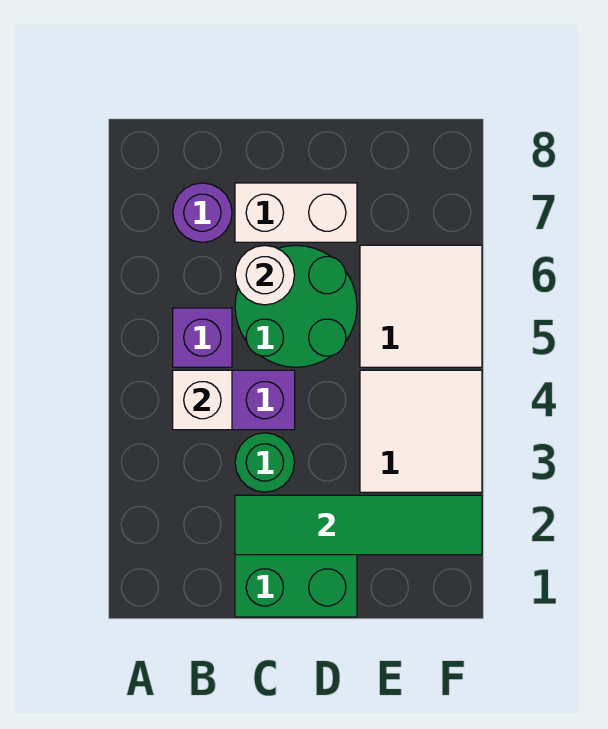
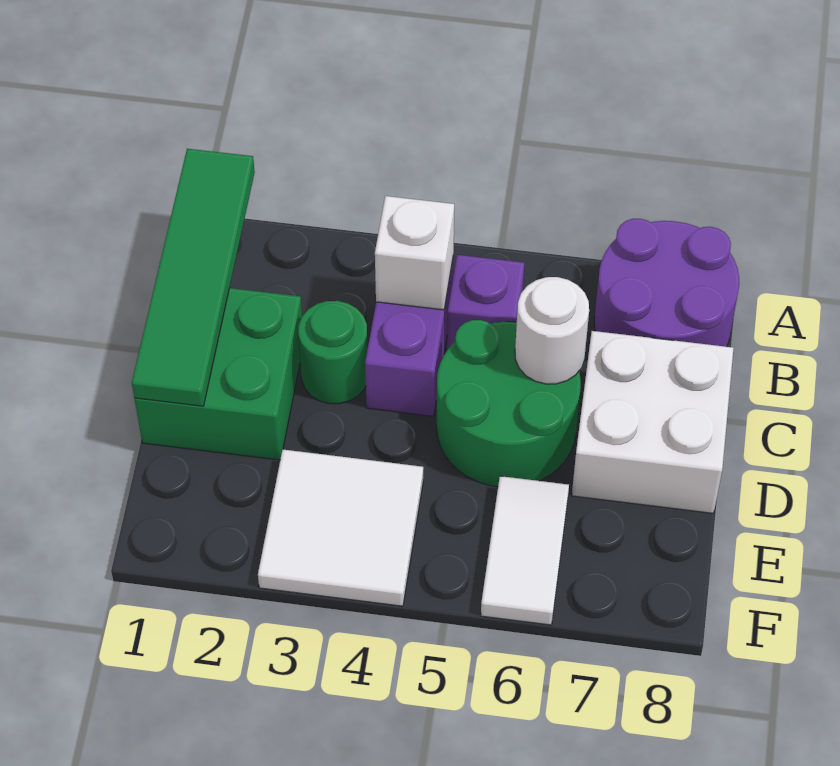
purple 1x1 round brick [173,183,232,242] -> purple 2x2 round brick [594,219,739,347]
green 1x4 tile [235,495,482,555] -> green 1x4 tile moved to [132,149,255,406]
white 1x2 brick [235,183,357,242] -> white 2x2 brick [572,331,734,513]
white 2x2 tile [360,245,482,367] -> white 1x2 tile [481,476,569,625]

